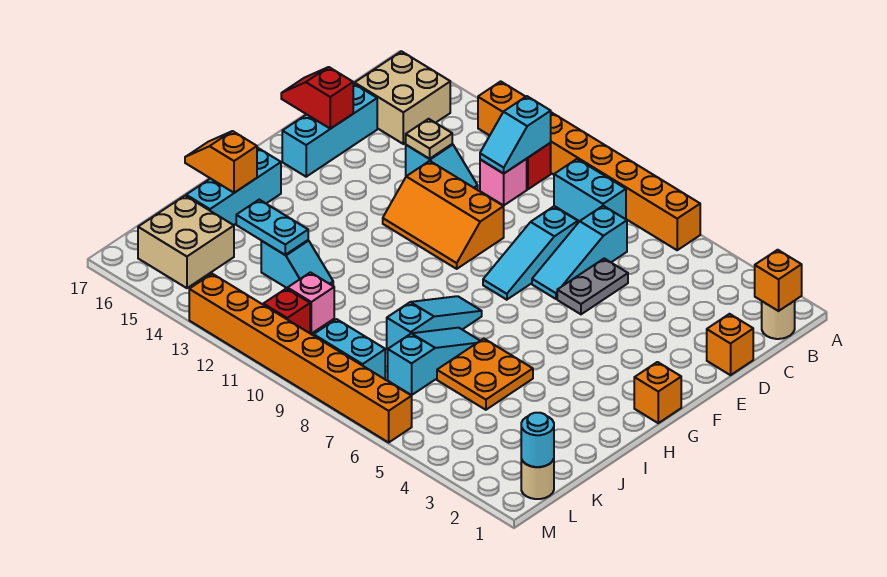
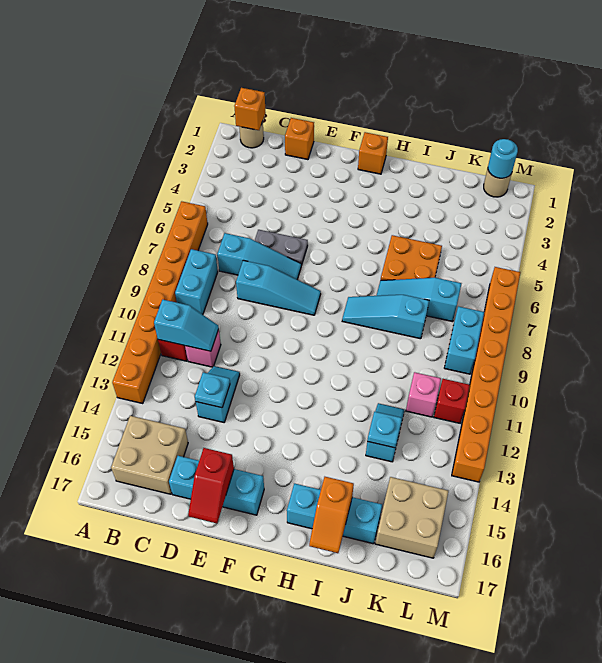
tan 1x1 plate [406,119,452,159] -> cyan 1x1 plate [195,372,230,408]
orange 2x3 slope [383,161,504,269] -> none
cyan 1x2 plate [236,200,308,255] -> cyan 1x1 plate [367,412,402,448]

